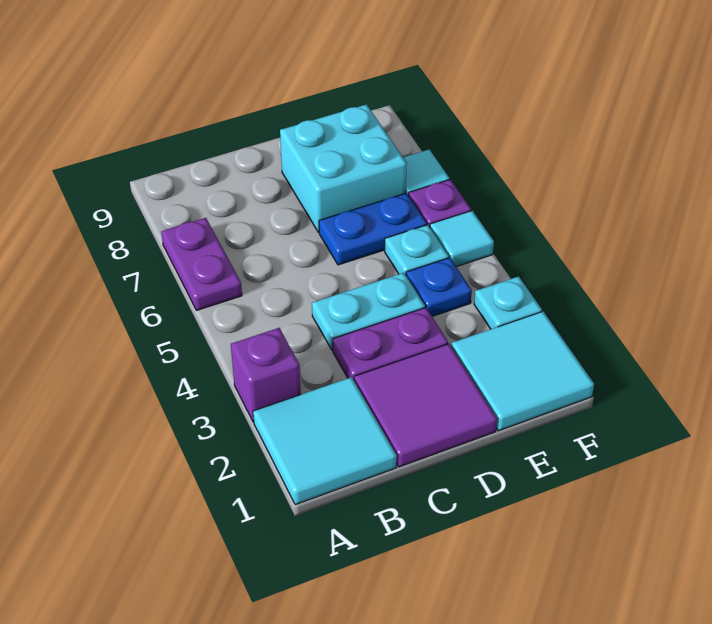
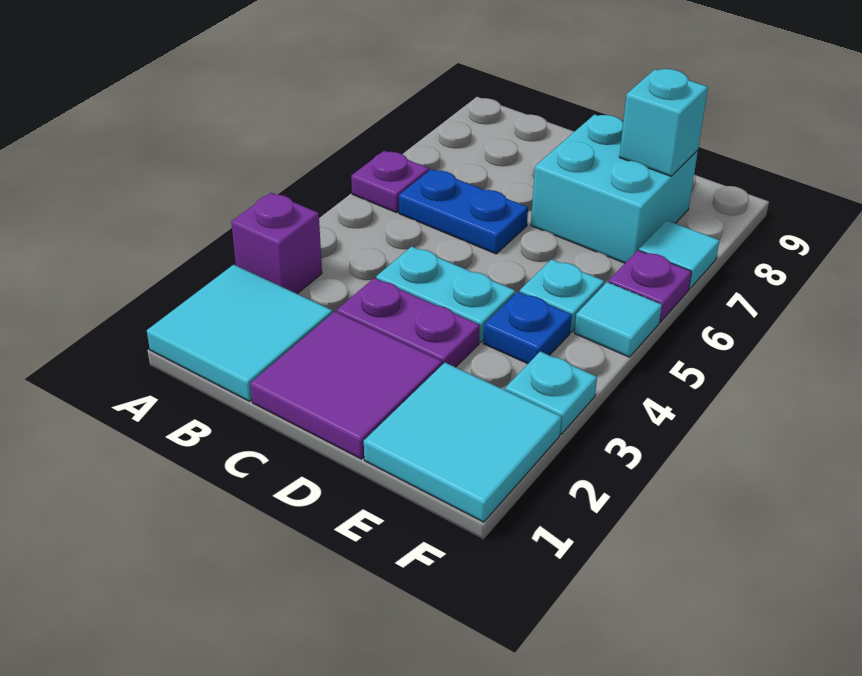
purple 1x2 plate [161,218,242,310] -> purple 1x1 plate [351,151,429,213]
blue 1x2 plate [319,193,427,265] -> blue 1x2 plate moved to [399,169,528,254]
none -> cyan 1x1 brick [619,69,708,176]

